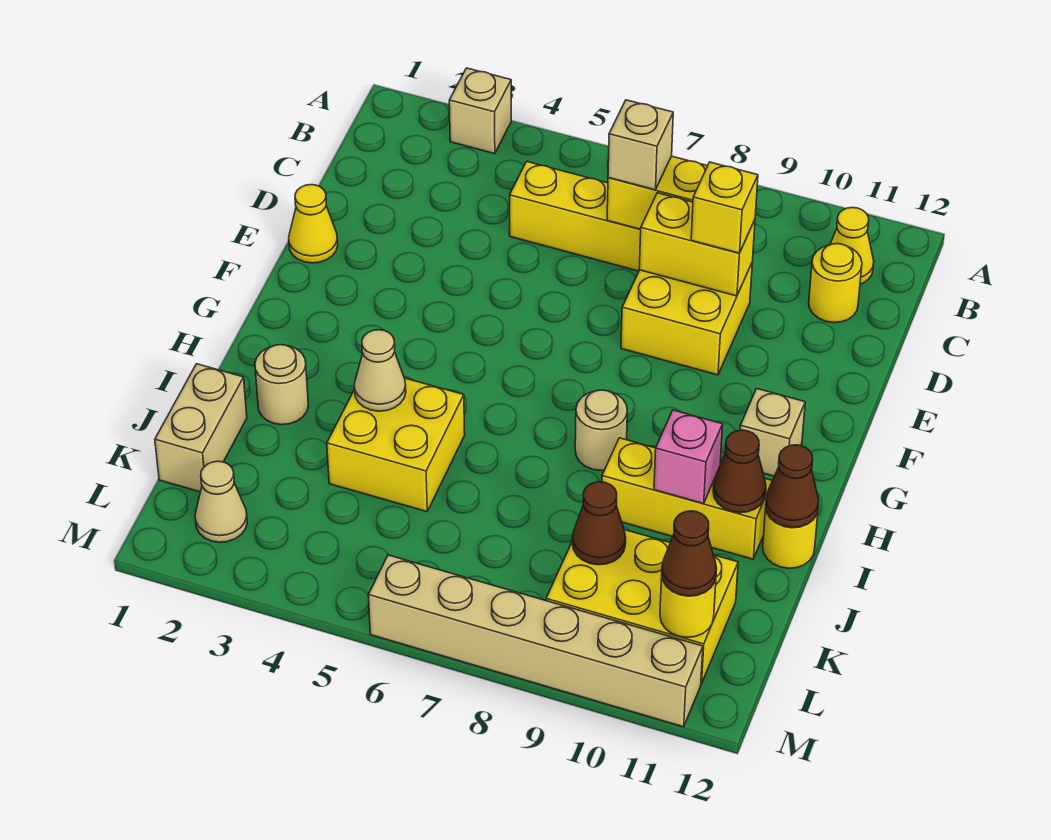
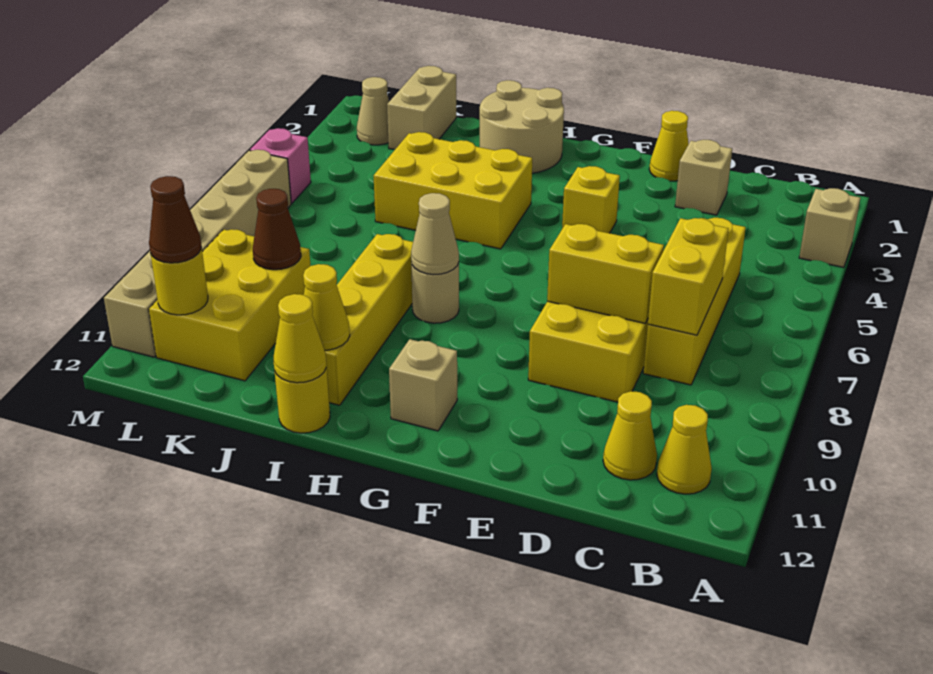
tan 1x1 brick [608,100,673,190] -> tan 1x1 brick moved to [675,140,732,215]
yellow 1x1 round brick [809,244,862,323] -> yellow 1x1 cone [603,391,657,480]
yellow 1x2 brick [639,193,755,296] -> yellow 1x2 brick turned to [547,224,664,323]
yellow 1x1 brick [691,162,758,253] -> yellow 1x1 brick moved to [562,166,620,233]
tan 1x1 round brick [255,345,308,425] -> tan 2x2 round brick [480,80,564,173]
yellow 2x2 brick [327,378,465,512] -> yellow 2x3 brick [374,132,532,249]
tan 1x1 cone [354,330,406,411] -> tan 1x1 cone moved to [411,193,459,275]
yellow 1x3 brick [602,438,772,559] -> yellow 1x4 brick [325,234,413,405]
pink 1x1 brick [654,410,723,504] -> pink 1x1 brick moved to [250,128,311,203]
brown 1x1 cone [713,430,766,513] -> yellow 1x1 cone [303,264,350,350]
brown 1x1 cone [766,445,819,527] -> yellow 1x1 cone [274,294,326,383]
tan 1x2 brick [155,364,247,492] -> tan 1x2 brick turned to [387,66,456,150]

